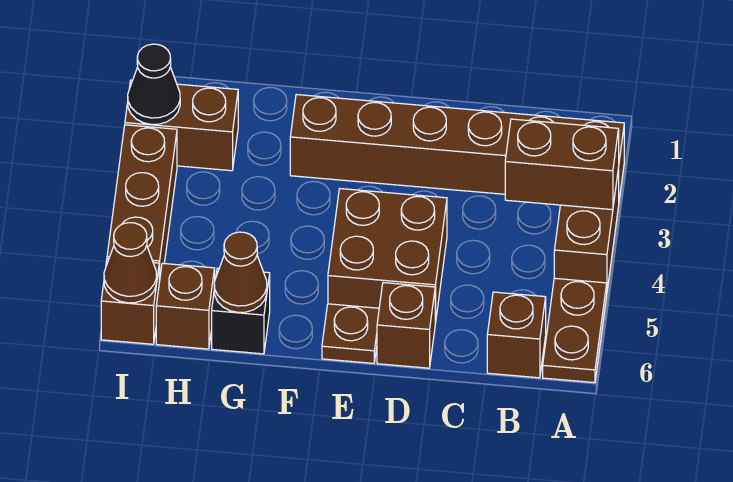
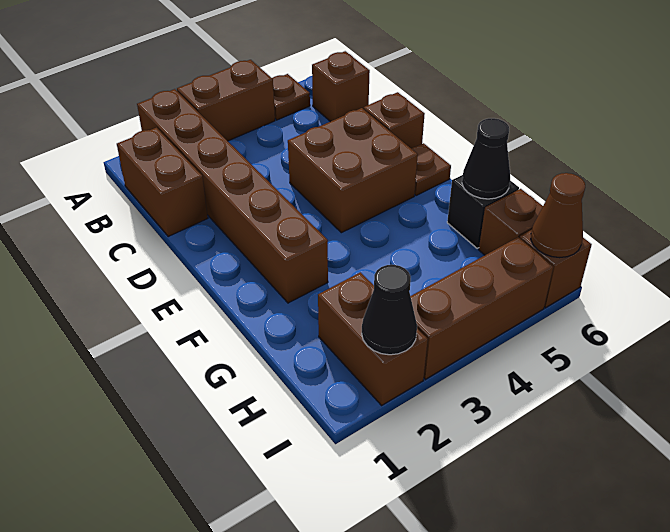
brown 1x2 brick [505,119,619,210] -> brown 1x2 brick moved to [117,128,208,237]
brown 1x2 plate [543,278,607,383] -> brown 1x1 plate [272,74,310,120]
brown 1x1 cone [214,232,267,312] -> black 1x1 cone [462,118,510,199]

